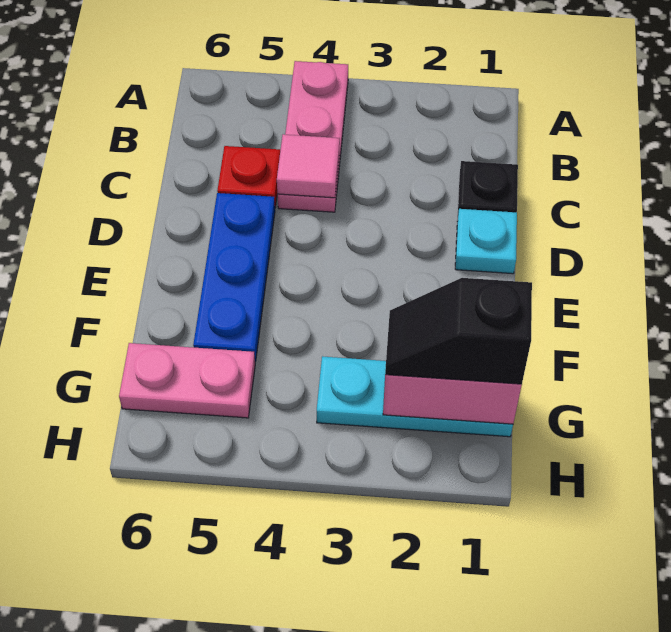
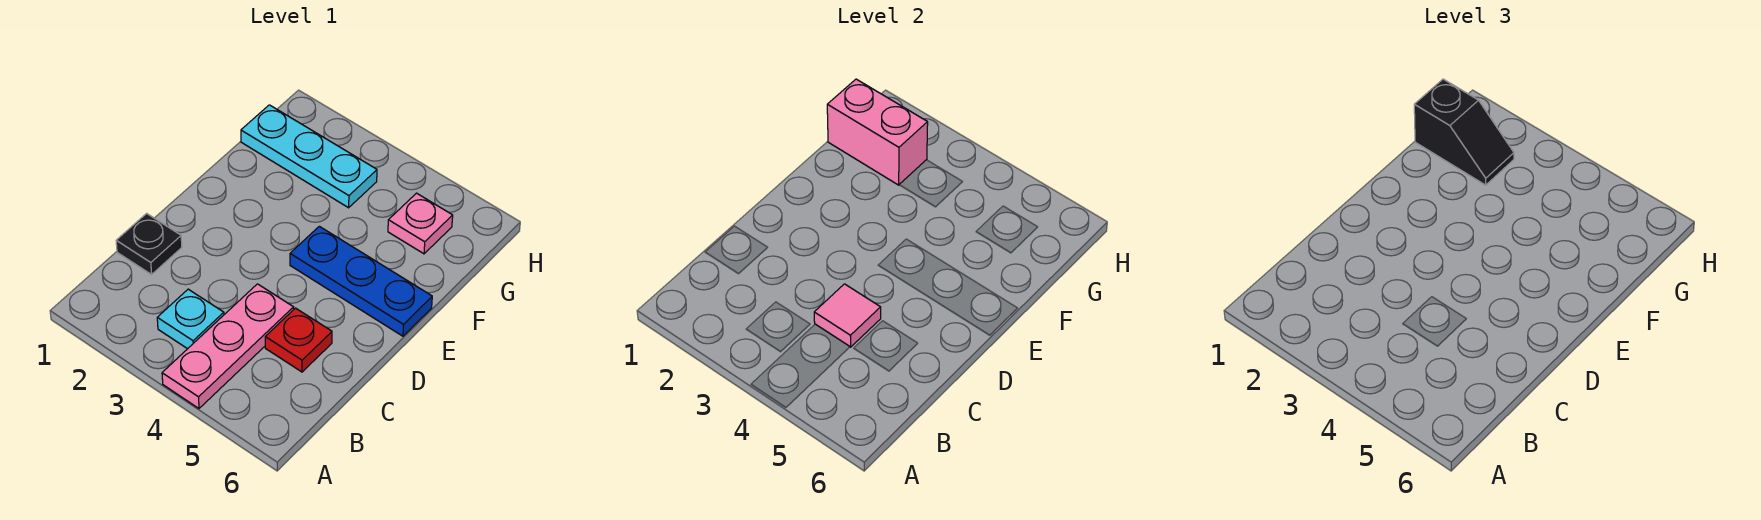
cyan 1x1 plate [455,209,517,274] -> cyan 1x1 plate moved to [157,289,224,349]
blue 1x3 plate [193,193,275,362] -> blue 1x3 plate turned to [290,226,432,336]
pink 1x2 plate [119,343,255,418] -> pink 1x1 plate [388,193,453,254]

